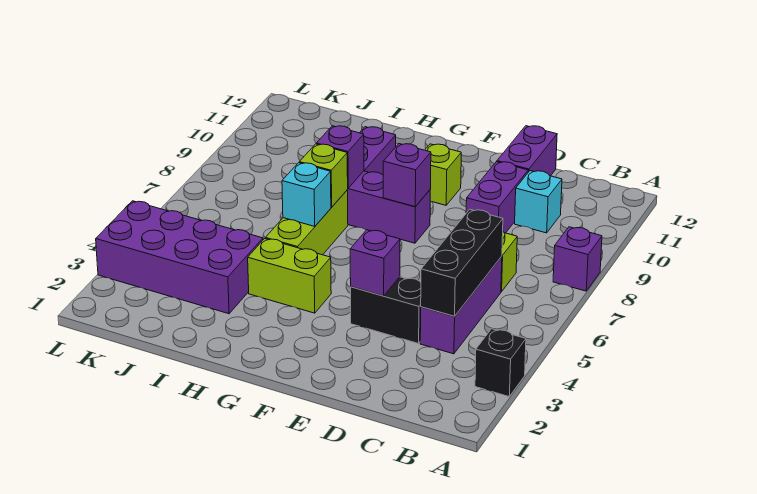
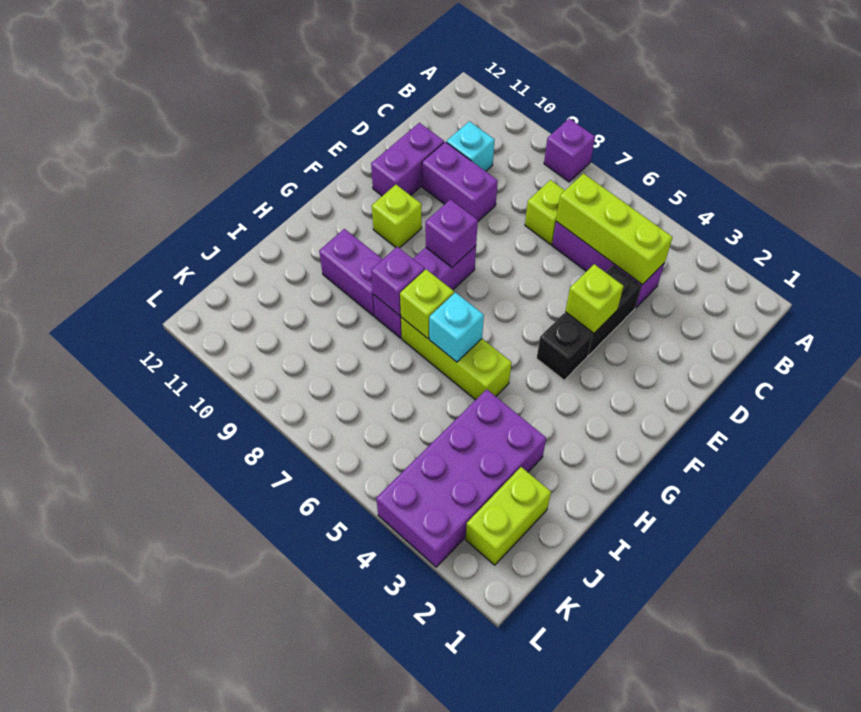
black 1x1 brick [475,329,526,396] -> black 1x1 brick moved to [537,313,592,380]
black 1x3 brick [421,209,503,316] -> lime 1x3 brick [556,174,673,285]
purple 1x2 brick [497,126,557,176] -> purple 1x2 brick turned to [371,123,444,196]
purple 1x1 brick [350,230,400,296] -> lime 1x1 brick [565,264,624,333]
lime 1x2 brick [248,239,331,313] -> lime 1x2 brick moved to [466,467,551,565]

